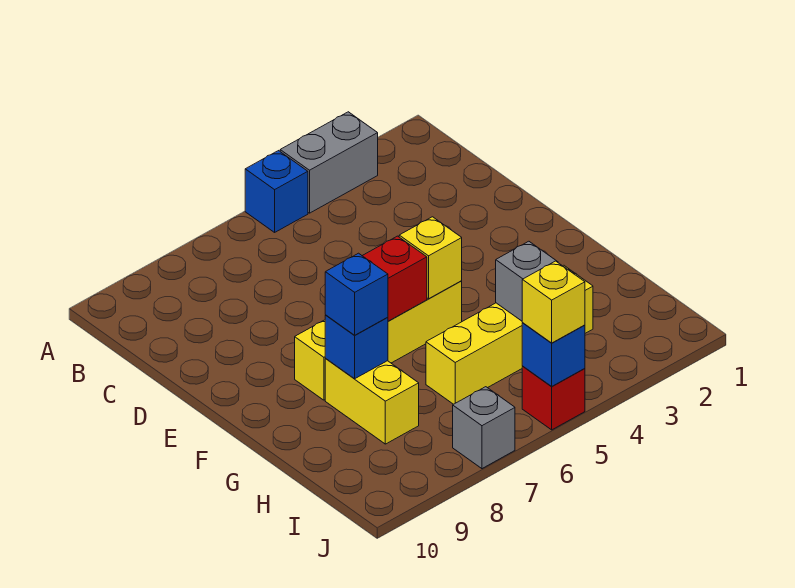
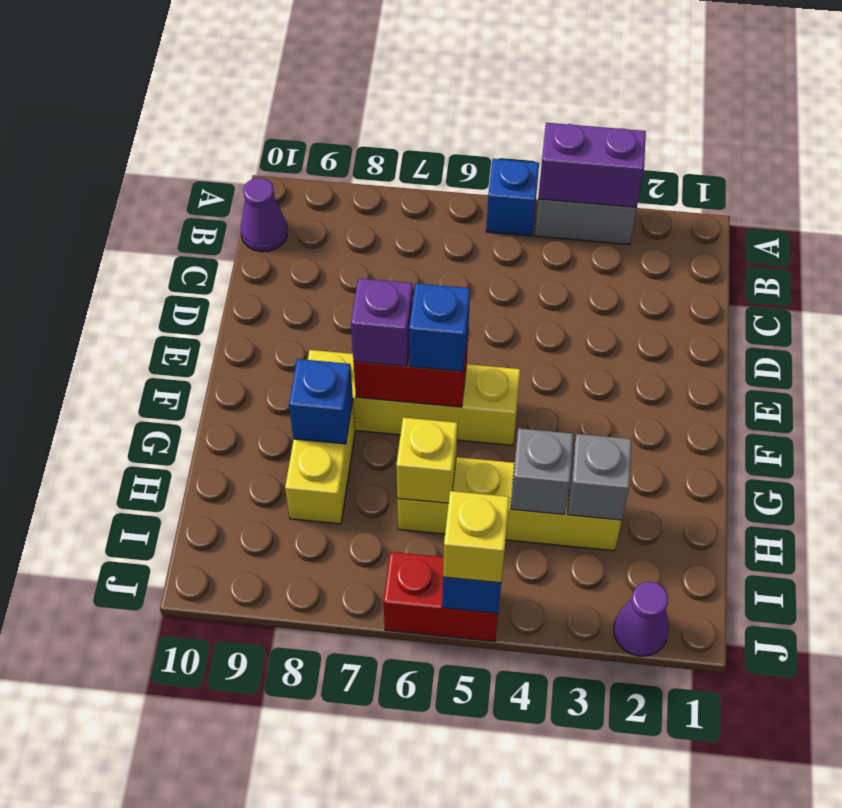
none -> purple 1x2 brick [538,123,646,208]
none -> purple 1x1 cone [241,178,287,252]
yellow 1x1 brick [399,217,462,299] -> yellow 1x1 brick moved to [396,418,458,503]
none -> purple 1x1 brick [351,278,413,366]
blue 1x1 brick [325,253,388,335] -> blue 1x1 brick moved to [409,283,470,371]
none -> purple 1x1 cone [614,582,669,656]
red 1x1 brick [522,367,585,430] -> red 1x2 brick [383,552,498,642]
grey 1x1 brick [453,387,515,469] -> grey 1x1 brick moved to [567,434,632,520]

